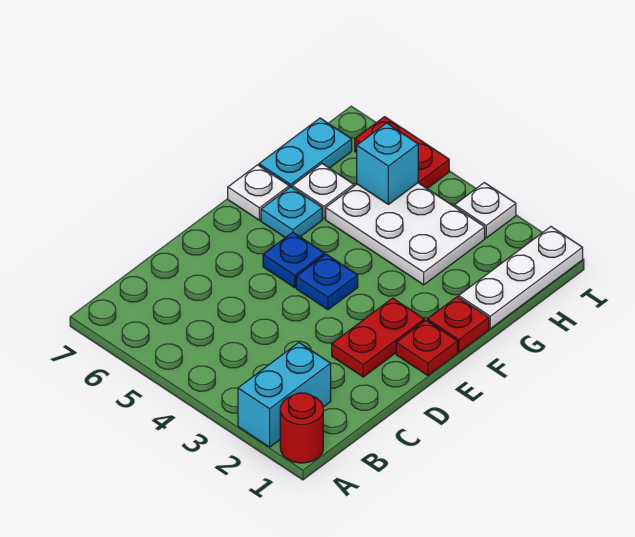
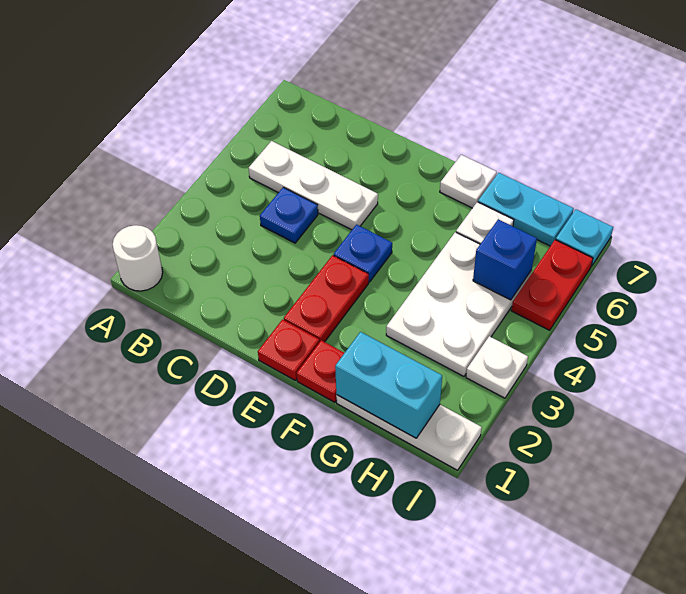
red 1x1 round brick [280,393,323,463] -> white 1x1 round brick [113,225,163,291]
cyan 1x2 brick [238,343,331,447] -> cyan 1x2 brick moved to [335,332,442,438]
none -> white 1x3 plate [249,141,378,230]
red 1x2 plate [332,298,424,377] -> red 1x2 plate turned to [284,255,369,342]
blue 1x1 plate [263,232,325,288] -> blue 1x1 plate moved to [260,187,318,243]
cyan 1x1 plate [261,187,322,238] -> cyan 1x1 plate moved to [556,210,613,266]
cyan 1x1 brick [357,123,418,204] -> blue 1x1 brick [473,219,537,300]

